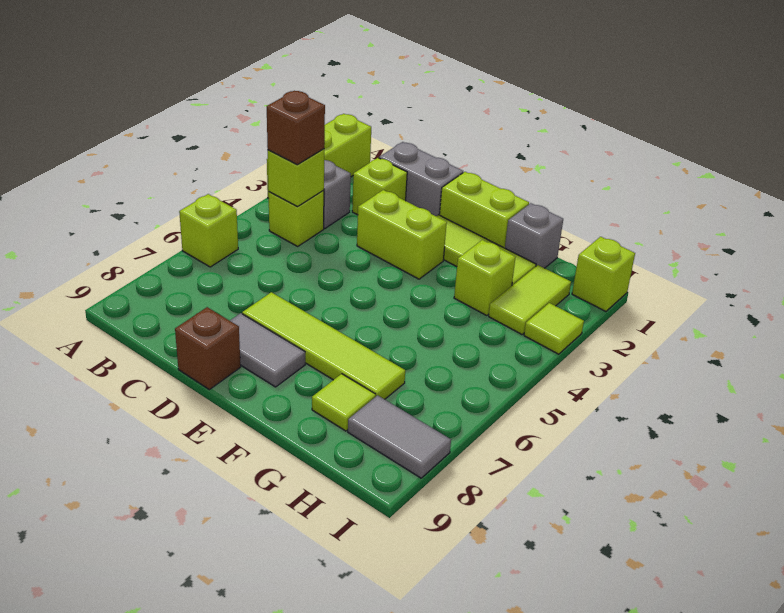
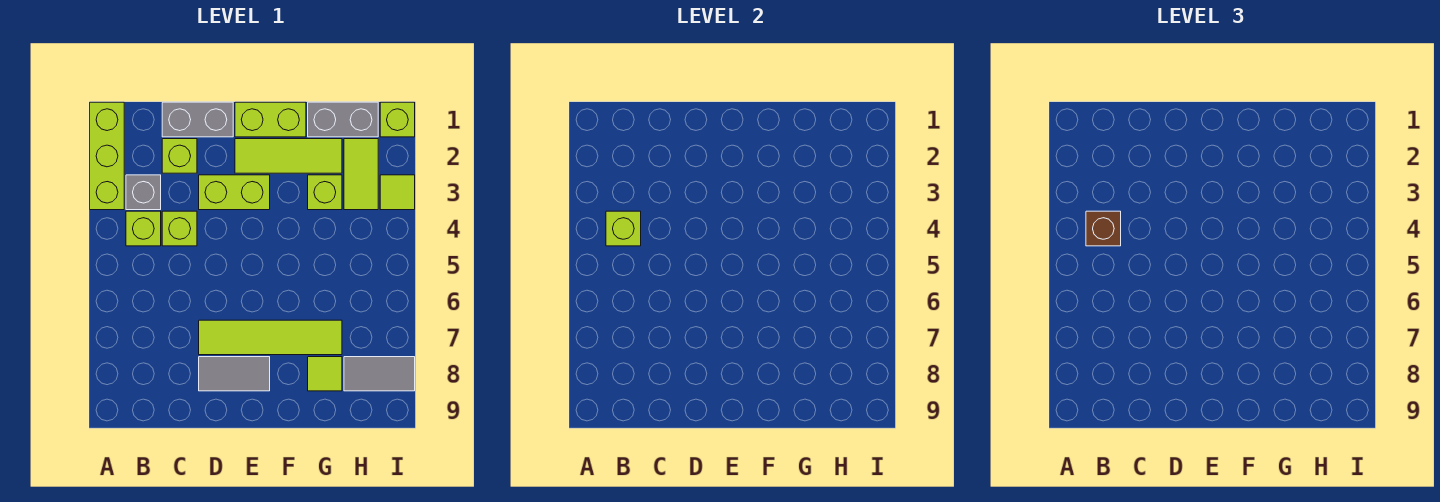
lime 1x1 brick [179,194,238,267] -> lime 1x1 brick moved to [162,211,197,246]
brown 1x1 brick [175,307,241,390] -> none
grey 1x1 brick [505,203,563,268] -> grey 1x2 brick [308,102,378,137]

